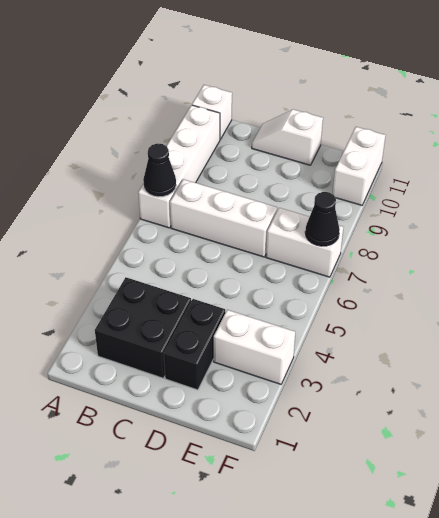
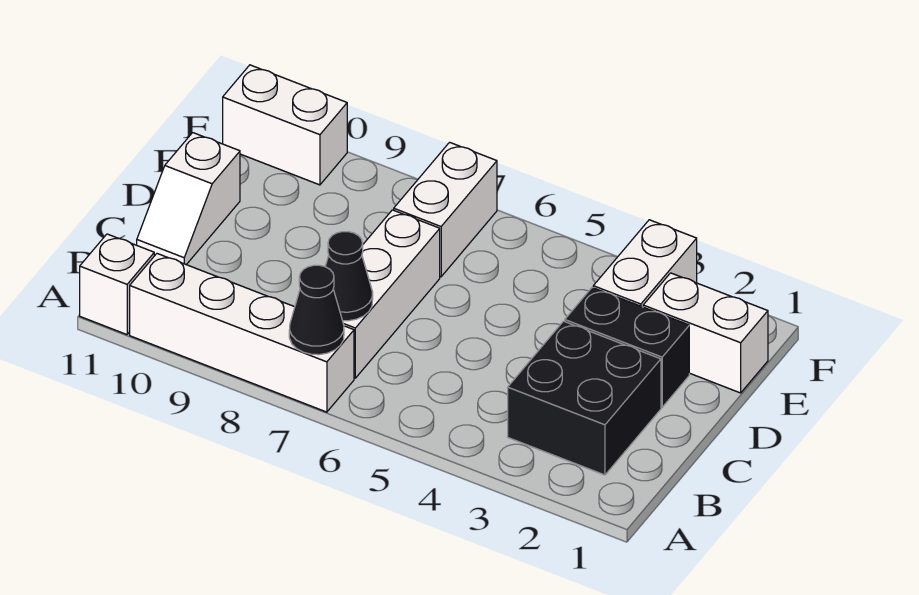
none -> white 1x2 brick [643,273,768,393]
black 1x1 cone [305,192,340,246] -> black 1x1 cone moved to [325,232,373,321]

